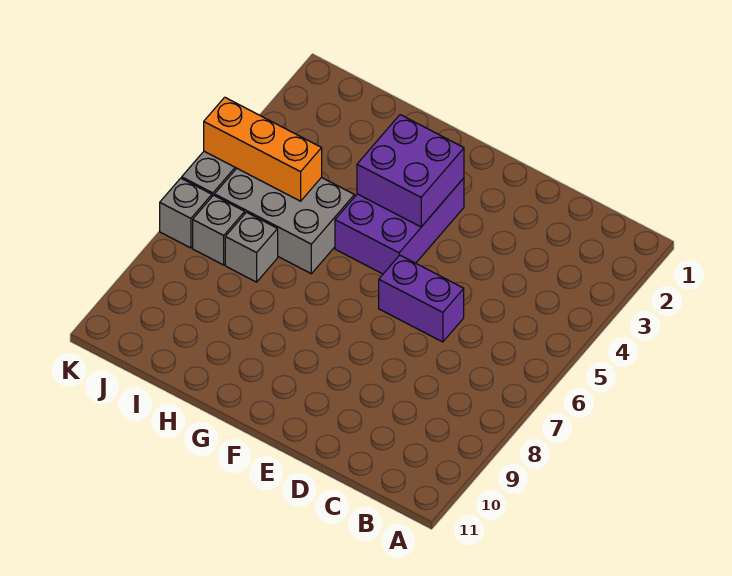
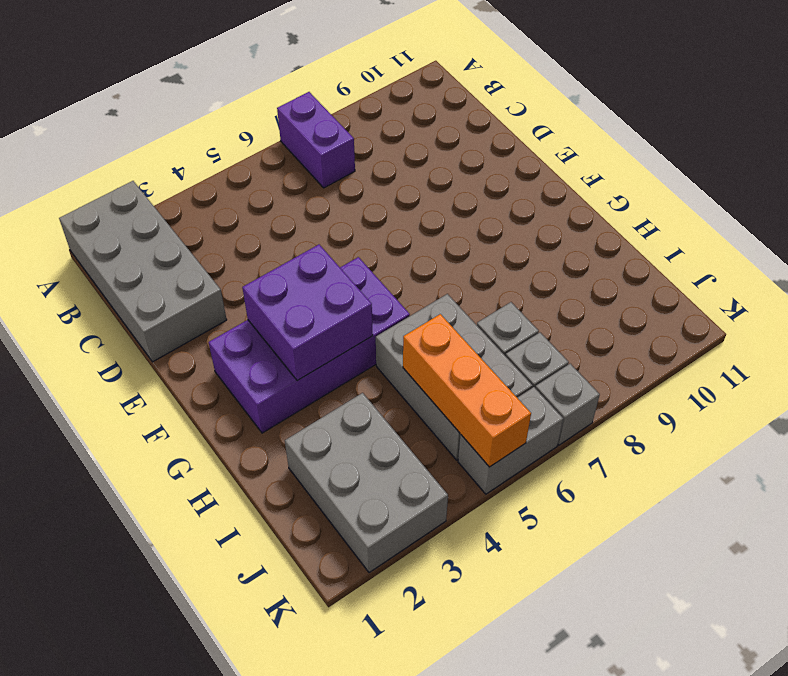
none -> grey 2x4 brick [59,181,227,362]
purple 1x2 brick [379,255,464,342] -> purple 1x2 brick moved to [277,92,355,188]
purple 2x3 brick [335,178,464,274] -> purple 2x4 brick [209,257,410,433]
none -> grey 2x3 brick [285,393,448,573]

